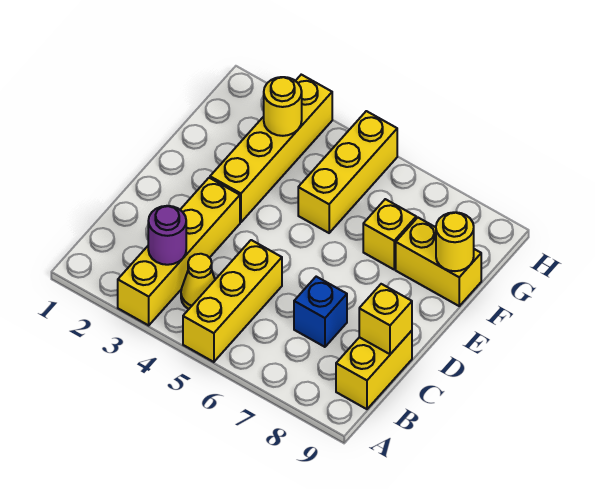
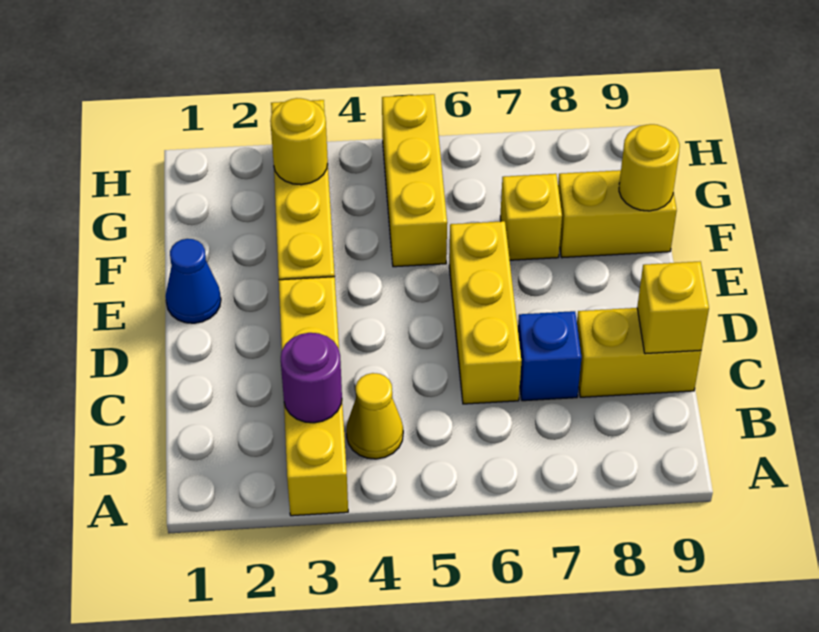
yellow 1x3 brick [183,240,282,362] -> yellow 1x3 brick moved to [449,221,521,404]
yellow 1x2 brick [336,331,412,409] -> yellow 1x2 brick turned to [577,308,701,397]
none -> blue 1x1 cone [166,239,221,323]

